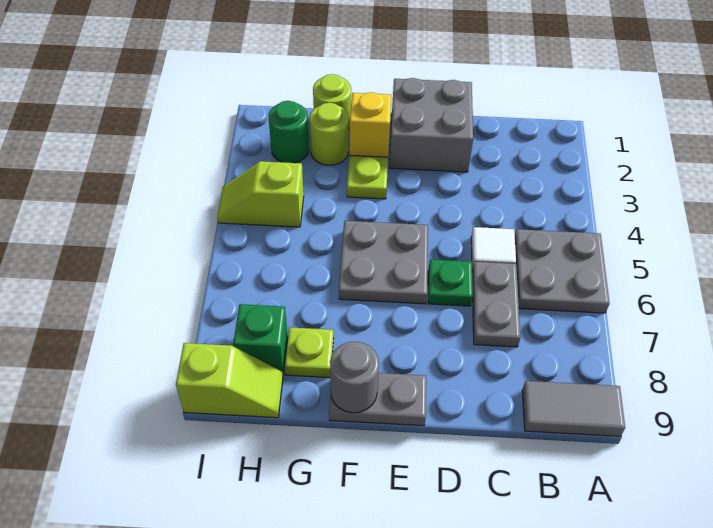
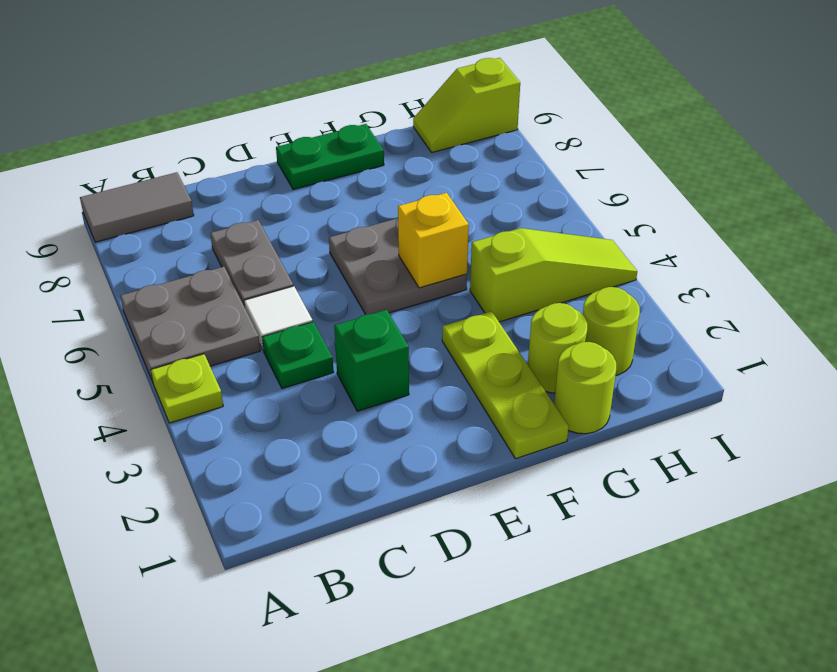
grey 2x2 brick [389,78,473,172] -> none
green 1x1 plate [428,260,473,306] -> green 1x1 plate moved to [262,322,334,388]
grey 1x2 plate [329,373,426,426] -> green 1x2 plate [276,124,384,190]
yellow 1x1 brick [349,92,391,157] -> yellow 1x1 brick moved to [398,193,469,288]
grey 1x1 round brick [330,342,379,413] -> none
lime 1x1 plate [285,327,334,378] -> lime 1x1 plate moved to [151,354,223,423]
green 1x1 round brick [268,101,309,163] -> lime 1x1 round brick [583,287,640,375]
lime 1x2 slope [217,161,304,227] -> lime 1x3 slope [470,228,637,322]
green 1x1 brick [233,304,288,373] -> green 1x1 brick moved to [334,310,409,411]

